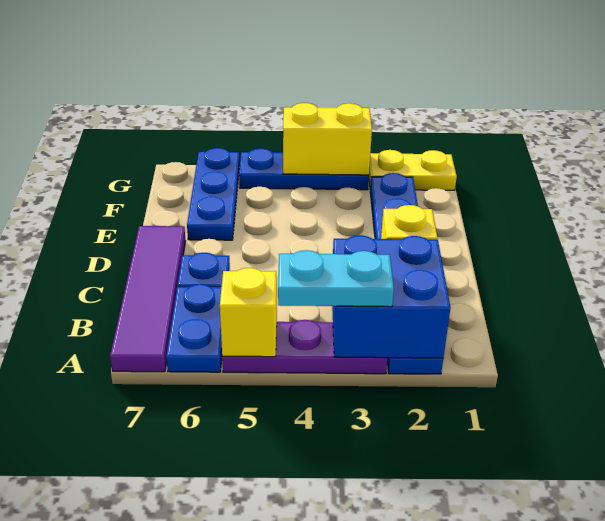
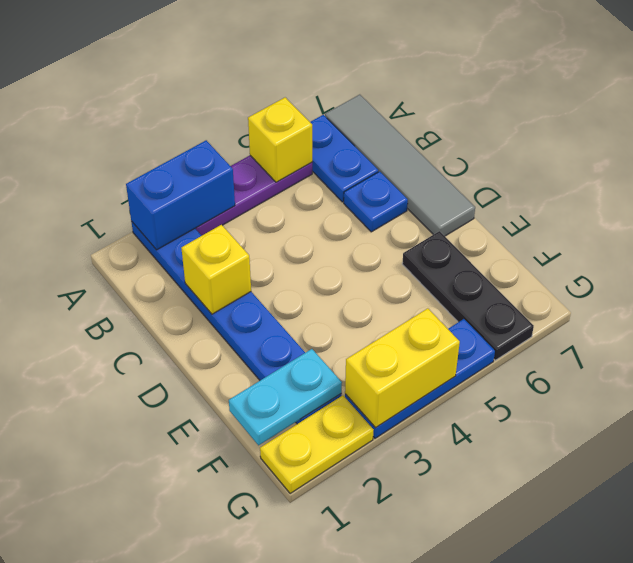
blue 2x2 brick [332,235,450,358] -> blue 1x2 brick [126,140,235,250]
cyan 1x2 plate [278,250,394,307] -> cyan 1x2 plate moved to [229,349,342,445]
purple 1x4 tile [110,226,185,372] -> grey 1x4 tile [325,95,475,236]
blue 1x3 plate [187,148,240,240] -> black 1x3 plate [402,231,534,360]

